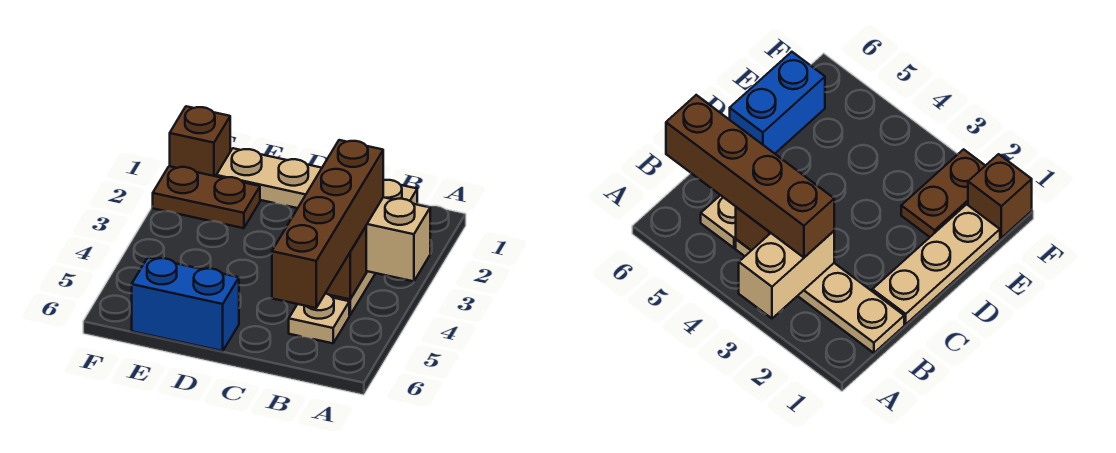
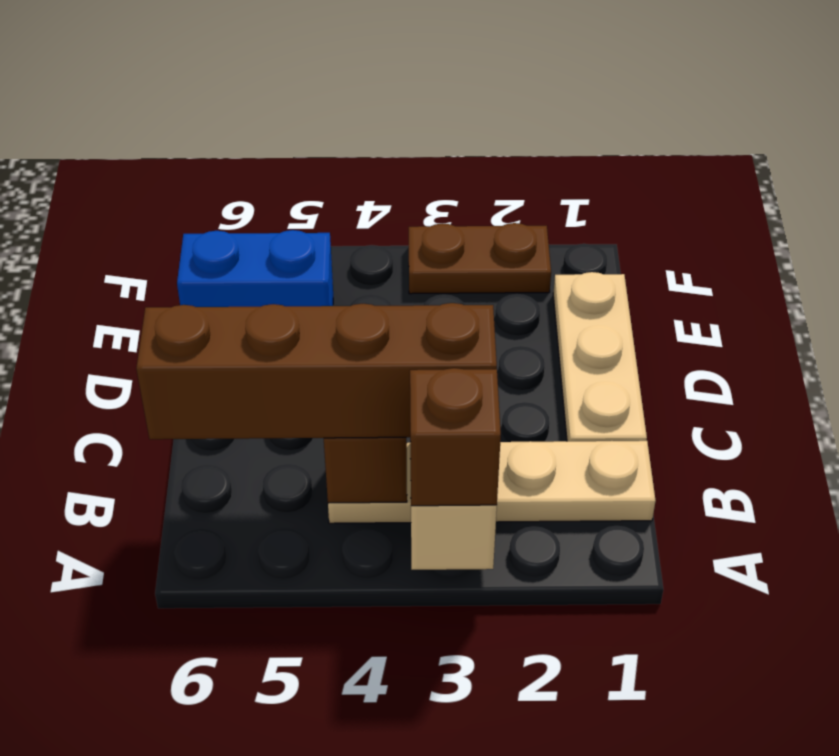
tan 1x1 plate [289,293,349,343] -> none
blue 1x2 brick [132,257,239,351] -> blue 1x2 brick turned to [177,230,333,307]
brown 1x2 plate [153,166,260,228] -> brown 1x2 plate turned to [409,223,551,294]
brown 1x1 brick [170,106,230,176] -> brown 1x1 brick moved to [410,368,501,506]

